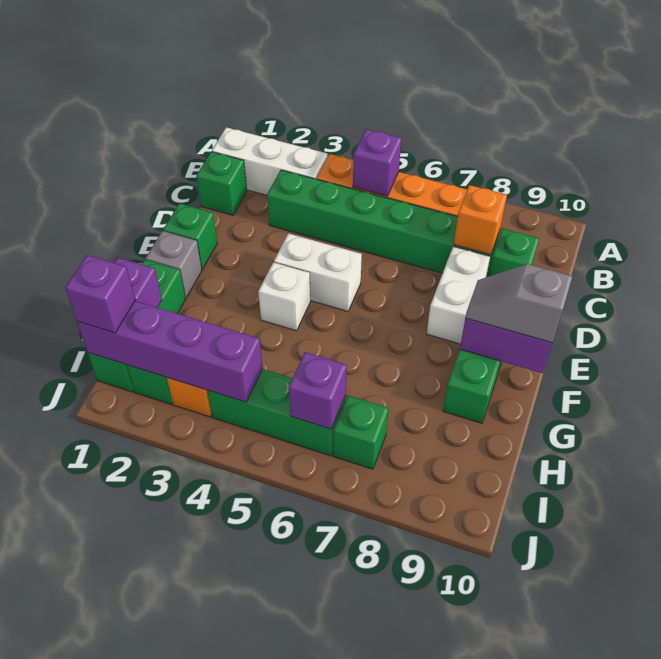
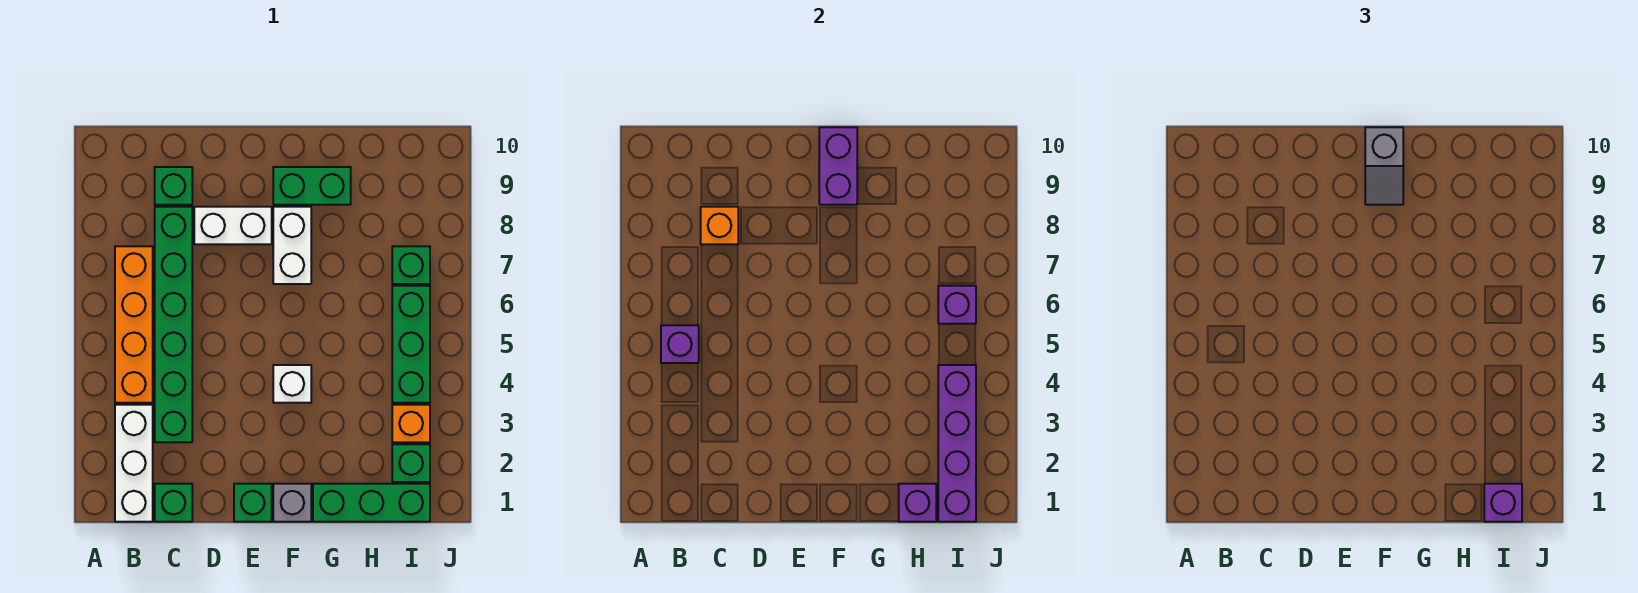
white 1x2 brick [274,233,362,311] -> white 1x2 brick moved to [273,207,311,284]

